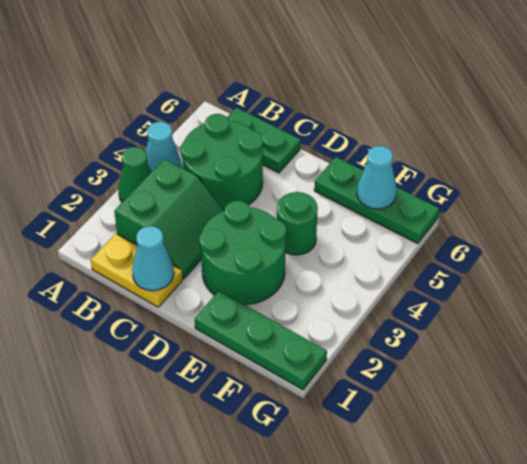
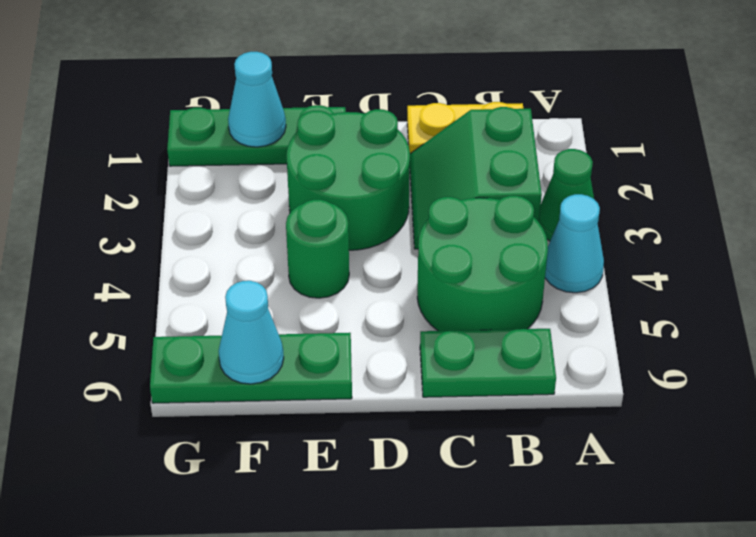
cyan 1x1 cone [132,226,174,291] -> cyan 1x1 cone moved to [228,52,286,147]

